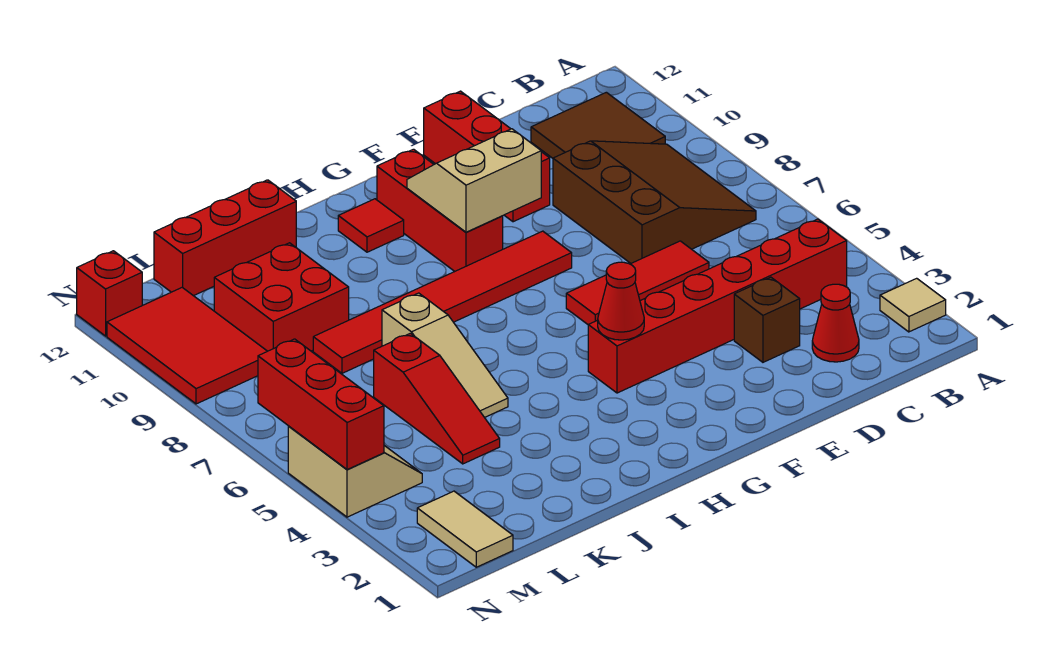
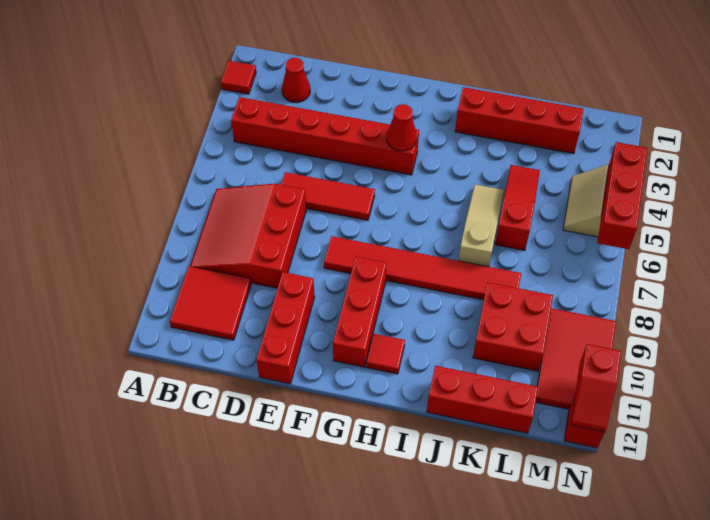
tan 1x1 tile [880,278,946,332] -> red 1x1 tile [221,61,256,94]
brown 3x3 slope [553,141,756,263] -> red 3x3 slope [190,183,306,288]
brown 2x2 tile [531,92,665,158] -> red 2x2 tile [170,266,251,340]
brown 1x1 brick [734,277,800,362] -> none
tan 2x2 slope [407,129,541,232] -> none
none -> red 1x4 brick [455,87,584,154]
tan 1x2 tile [417,491,513,567] -> none
none -> red 1x2 slope [571,344,621,432]

